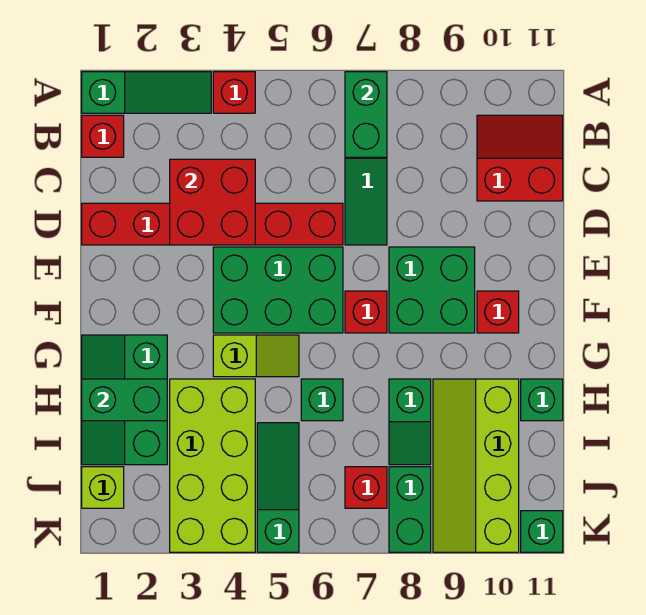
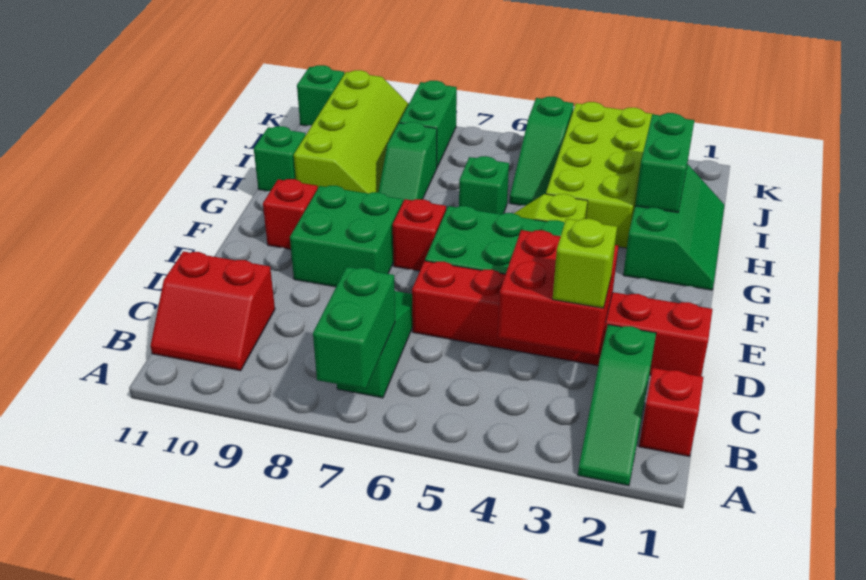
green 1x3 slope [82,72,211,113] -> green 1x3 slope turned to [578,325,656,486]
red 1x1 brick [213,72,255,113] -> none
green 1x2 brick [82,379,167,421] -> green 1x2 brick turned to [635,113,694,212]
green 1x2 slope [389,379,431,465] -> green 1x2 slope turned to [378,122,437,201]
lime 1x1 brick [82,467,124,508] -> lime 1x1 brick moved to [553,219,617,308]
red 1x1 brick [345,467,387,508] -> none

